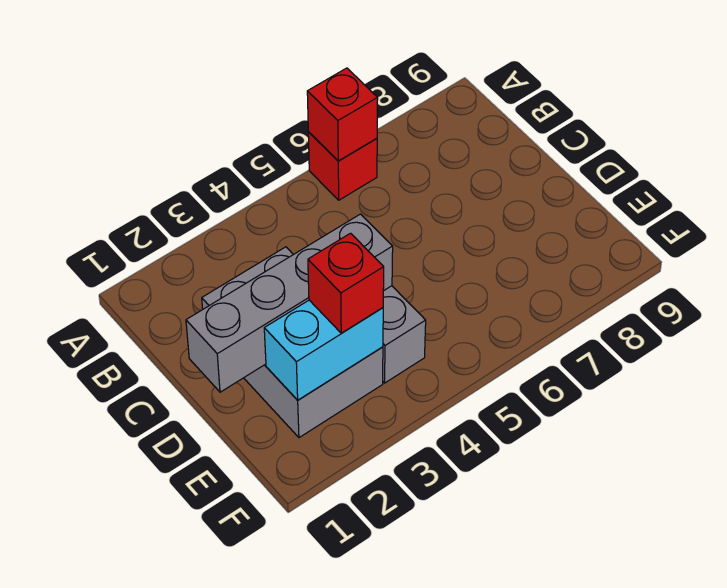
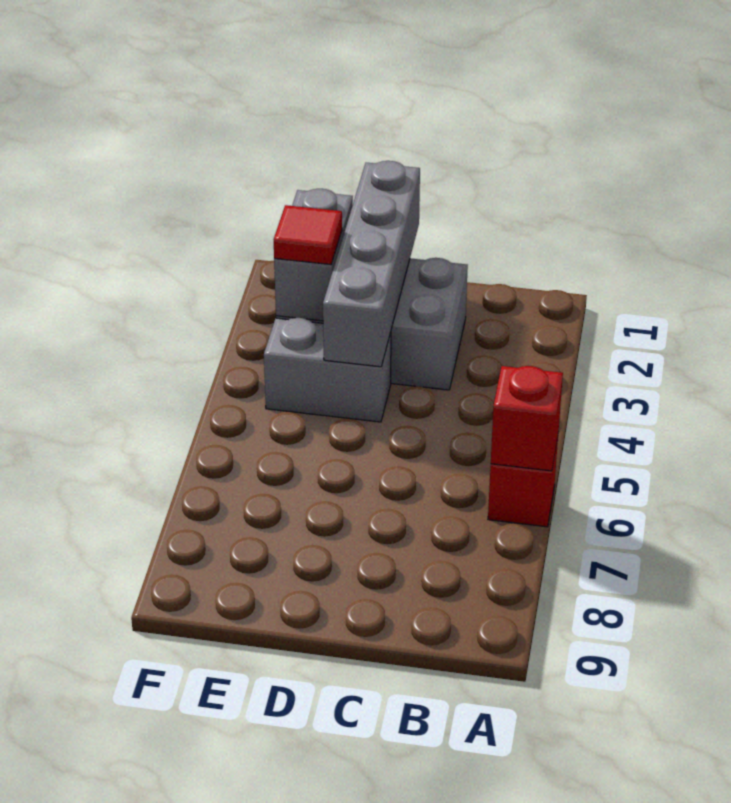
cyan 1x2 brick [264,300,383,400] -> grey 1x2 brick [274,189,353,321]
red 1x1 brick [308,233,384,333] -> red 1x1 tile [274,205,342,264]

